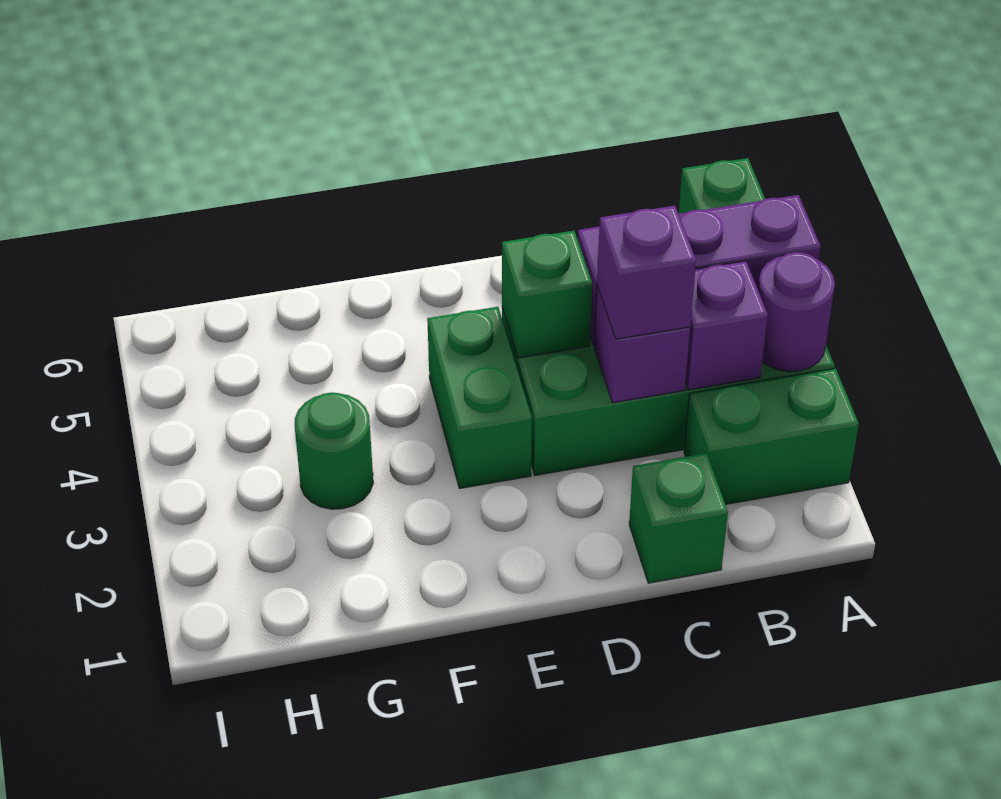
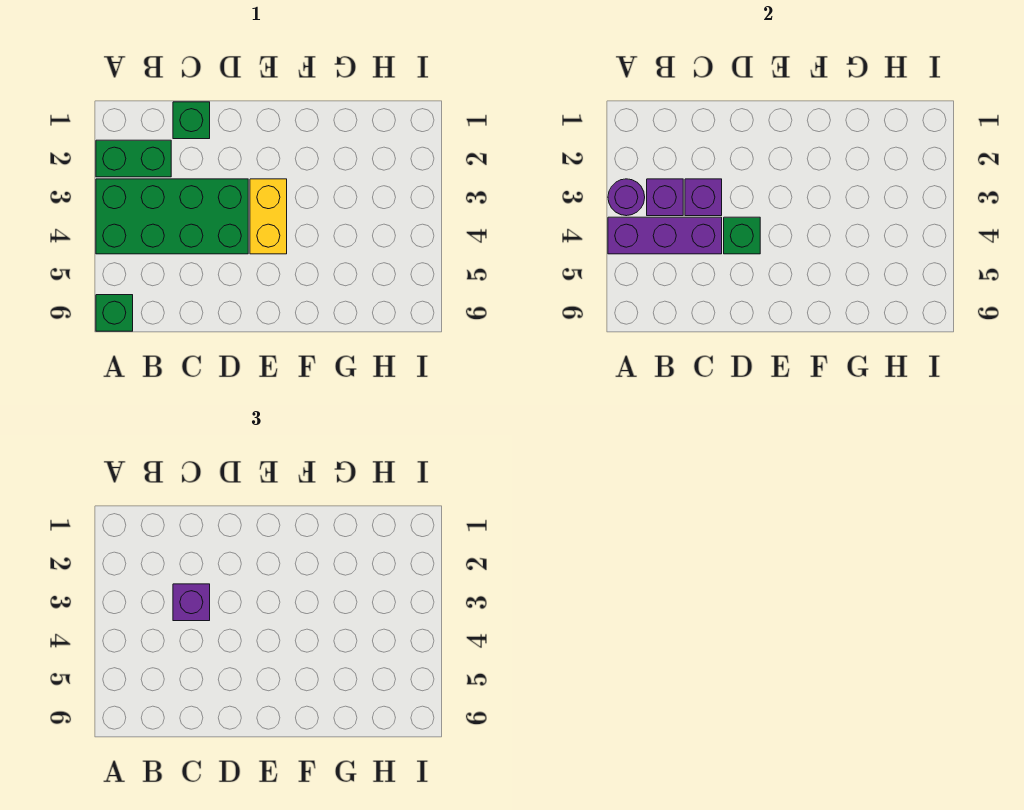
green 1x2 brick [427,307,532,489] -> yellow 1x2 brick [250,179,287,254]
green 1x1 round brick [295,392,373,509] -> none

